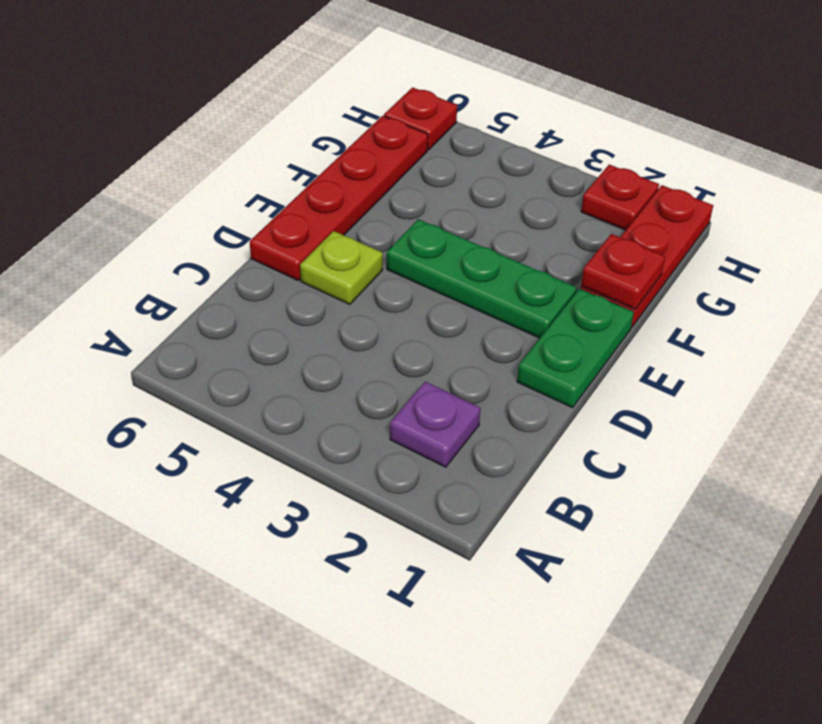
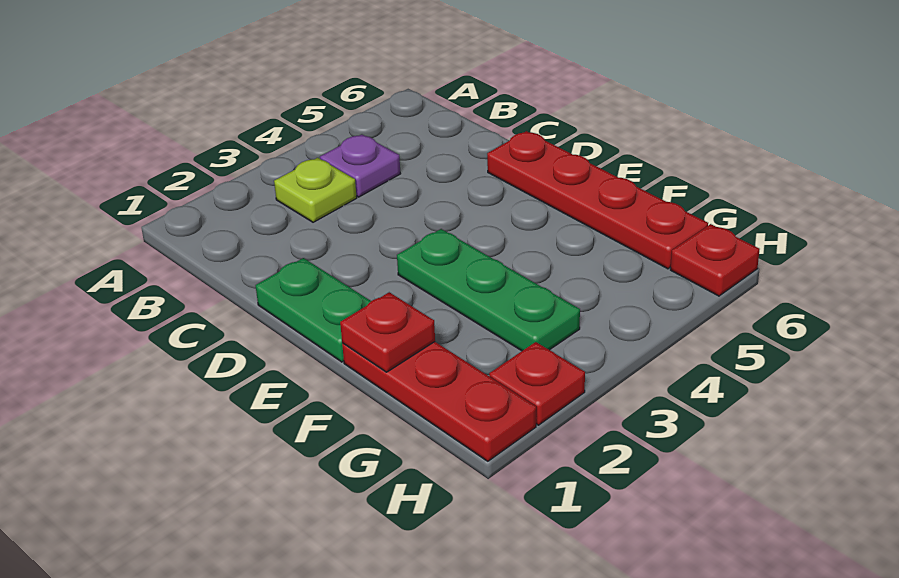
purple 1x1 plate [390,382,481,467] -> purple 1x1 plate moved to [320,134,401,197]
lime 1x1 plate [300,231,383,304] -> lime 1x1 plate moved to [274,158,357,222]
green 1x3 plate [387,219,577,338] -> green 1x3 plate turned to [397,229,580,351]

